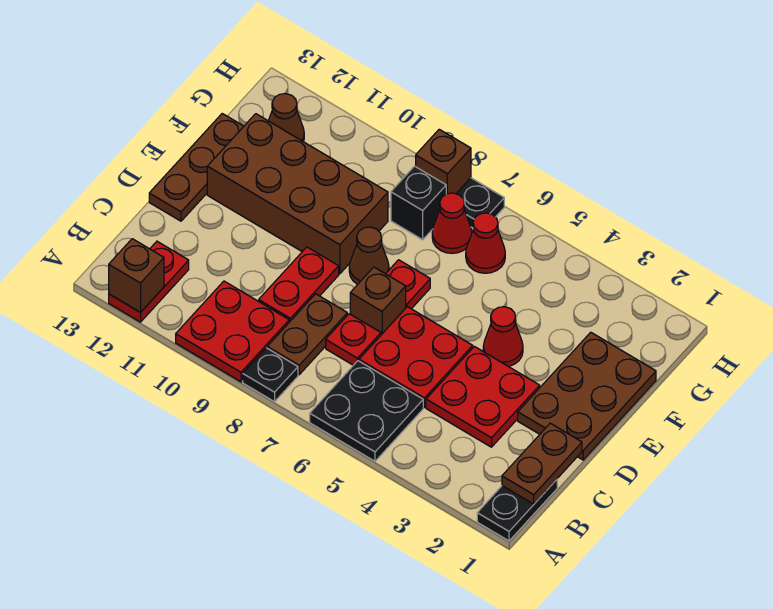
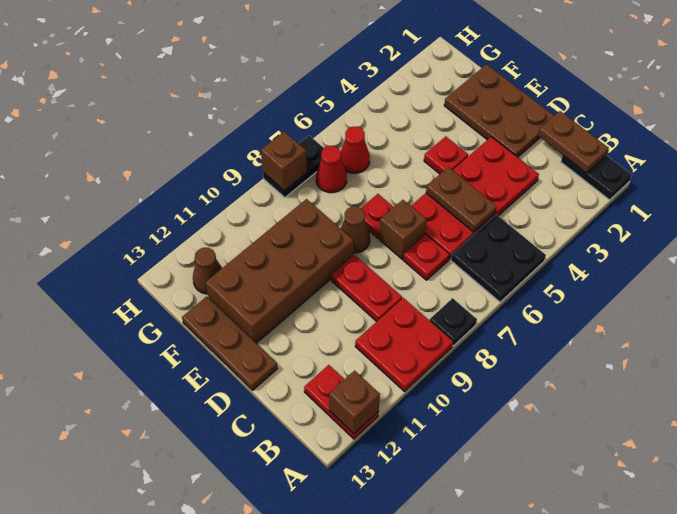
brown 1x2 plate [267,294,347,375] -> brown 1x2 plate moved to [426,167,496,232]
red 1x1 cone [483,307,523,367] -> red 1x1 plate [424,136,468,174]
black 1x1 brick [391,166,446,240] -> none

